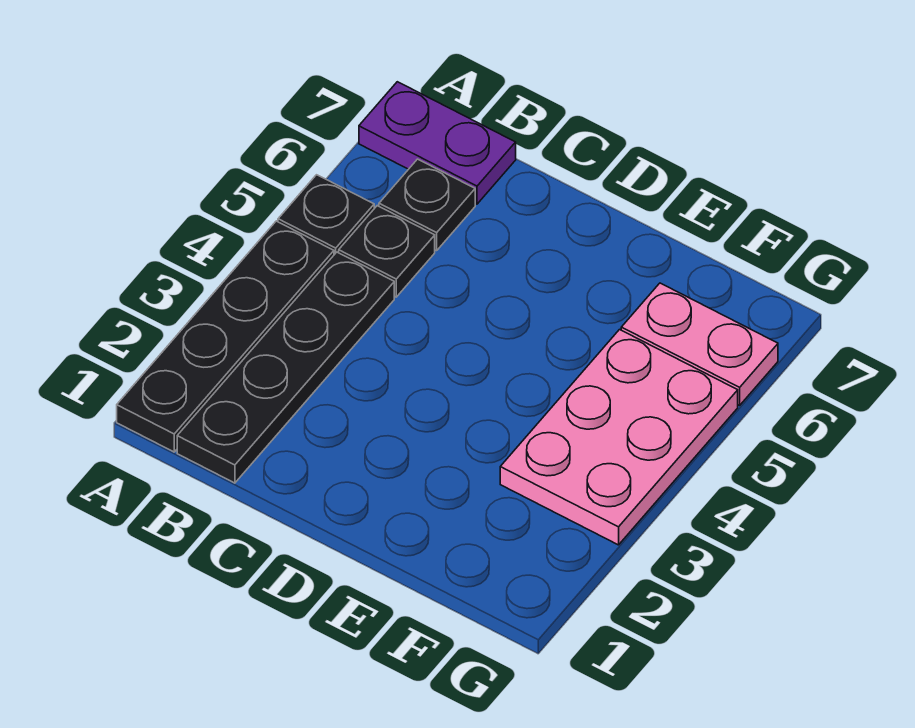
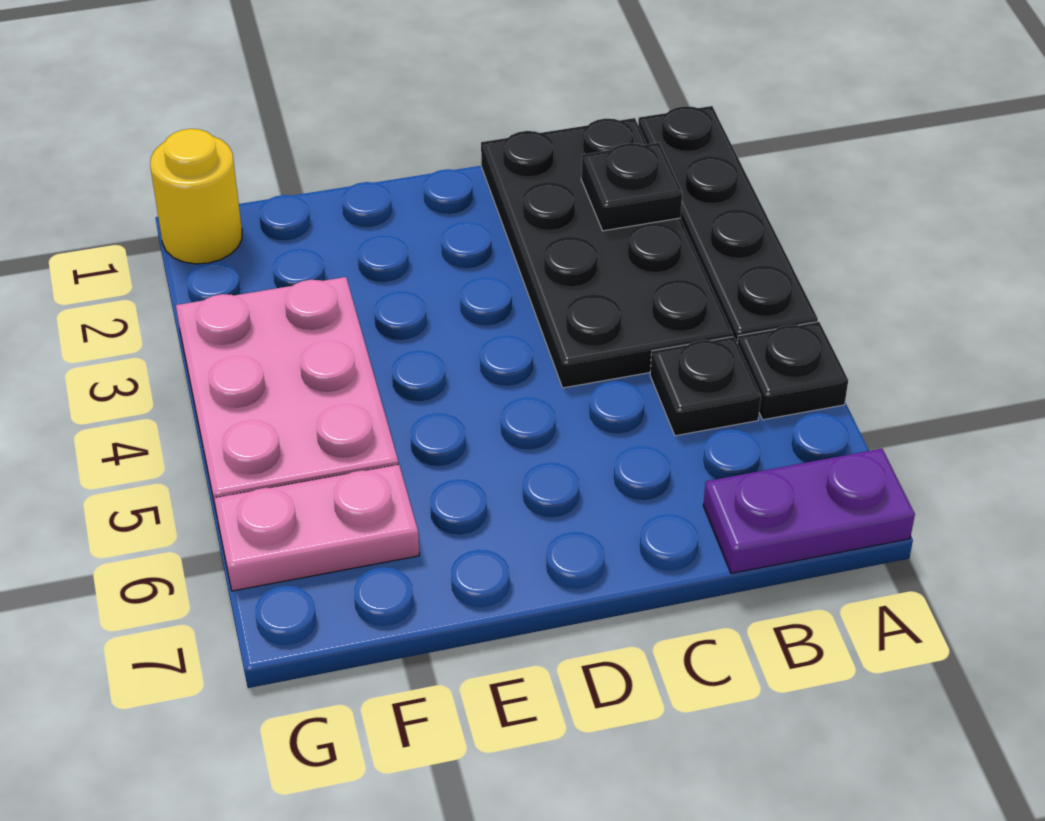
black 1x4 plate [177,252,394,483] -> black 2x4 plate [481,118,733,388]
black 1x1 plate [379,159,475,251] -> black 1x1 plate moved to [581,142,682,231]
none -> yellow 1x1 round brick [150,129,242,264]

